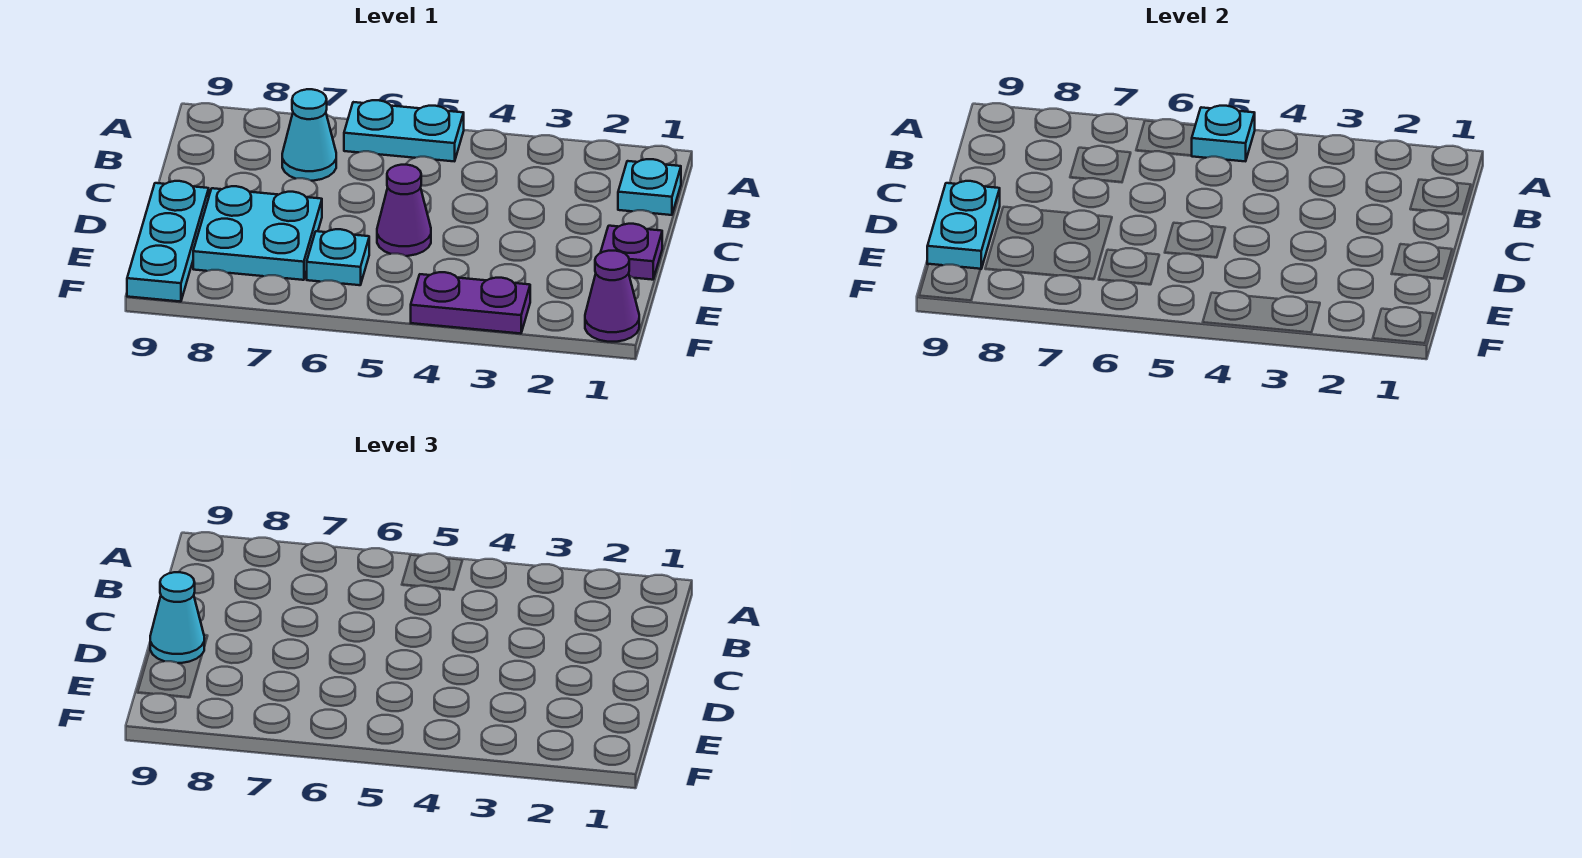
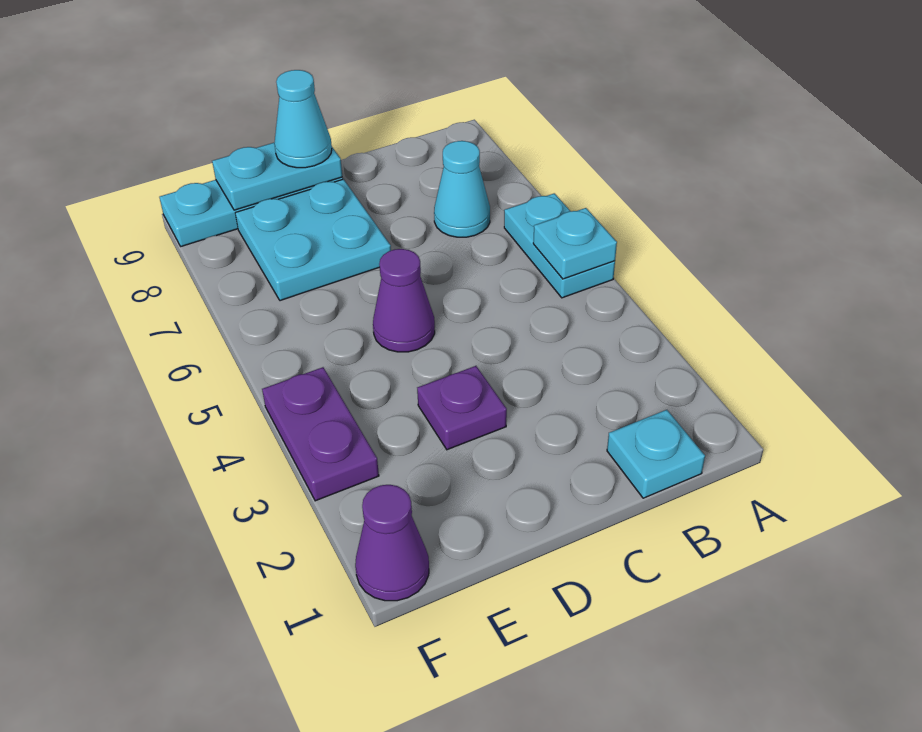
purple 1x1 plate [601,224,662,280] -> purple 1x1 plate moved to [417,366,507,450]
cyan 1x1 plate [307,229,369,285] -> none

